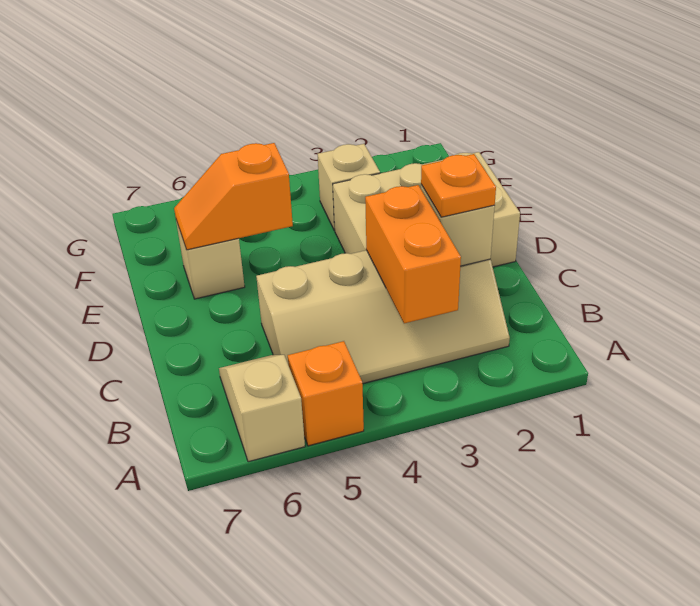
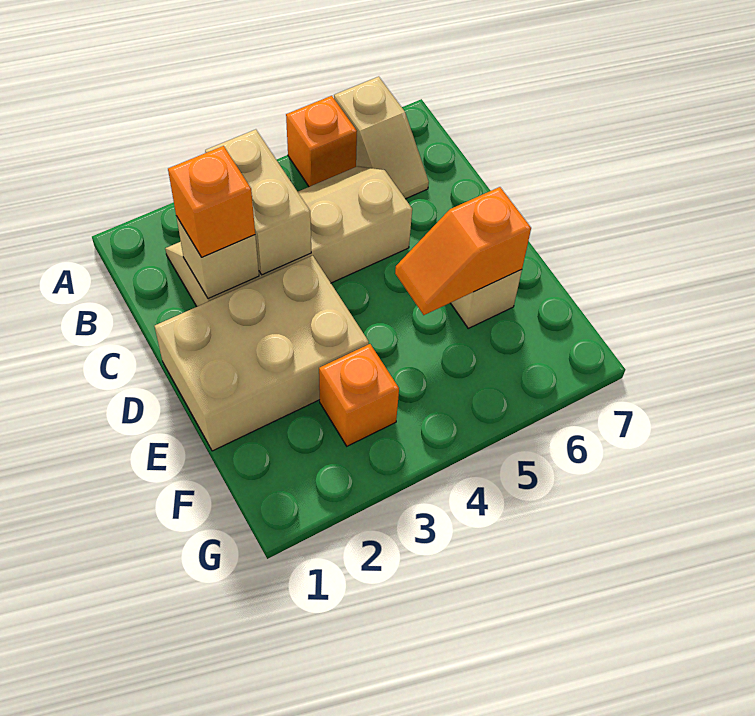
orange 1x2 brick [365,185,461,323] -> tan 1x2 brick [205,129,311,275]
orange 1x1 plate [421,154,496,217] -> orange 1x1 brick [168,146,255,257]
orange 1x2 slope [174,143,293,250] -> orange 1x2 slope turned to [395,187,531,315]
tan 1x1 brick [318,144,380,230] -> orange 1x1 brick [319,344,399,446]

